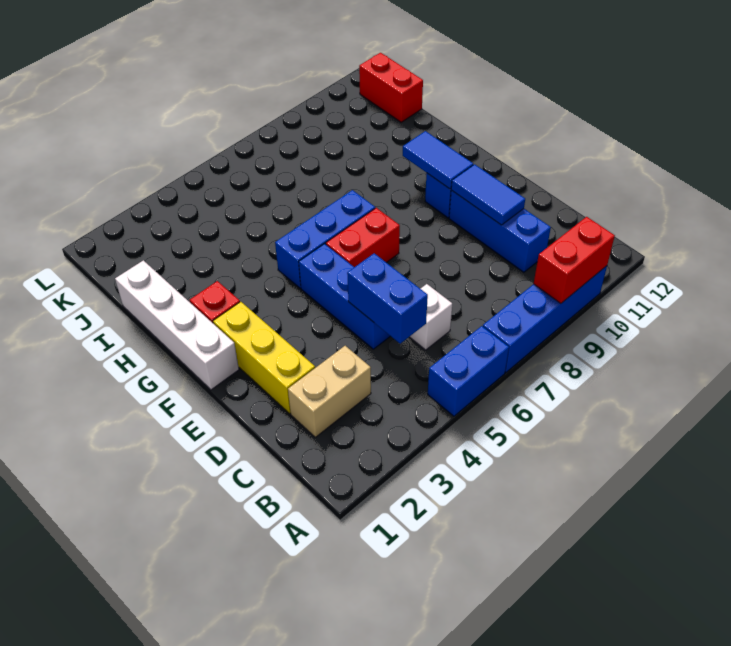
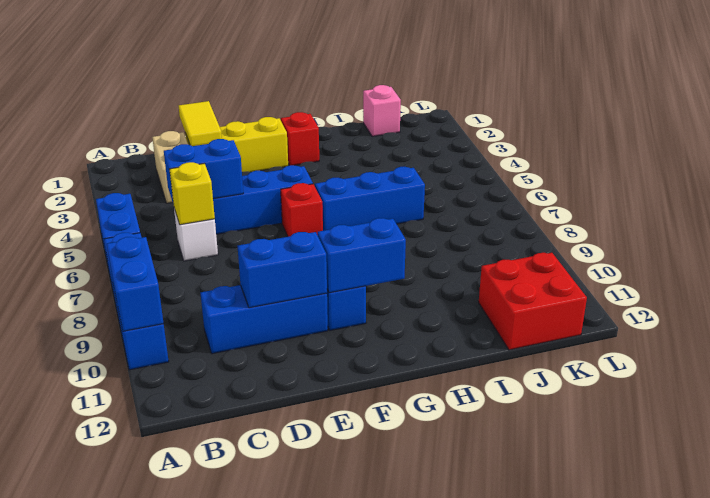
red 1x2 brick [534,217,615,303] -> blue 1x2 brick [107,237,164,331]
none -> yellow 1x1 brick [169,162,215,225]
none -> yellow 1x2 tile [179,101,222,146]
blue 1x2 tile [451,164,525,225] -> blue 1x2 brick [238,232,327,308]
white 1x4 brick [115,260,239,390] -> none
red 1x2 brick [326,208,400,267] -> red 1x1 brick [281,183,323,237]
blue 1x2 tile [403,131,473,189] -> blue 1x2 brick [318,218,406,293]
blue 1x3 brick [275,190,375,288] -> blue 1x3 brick turned to [315,167,425,231]
none -> pink 1x1 brick [363,85,401,136]
red 1x2 brick [359,53,423,122] -> red 2x2 brick [479,253,587,350]

